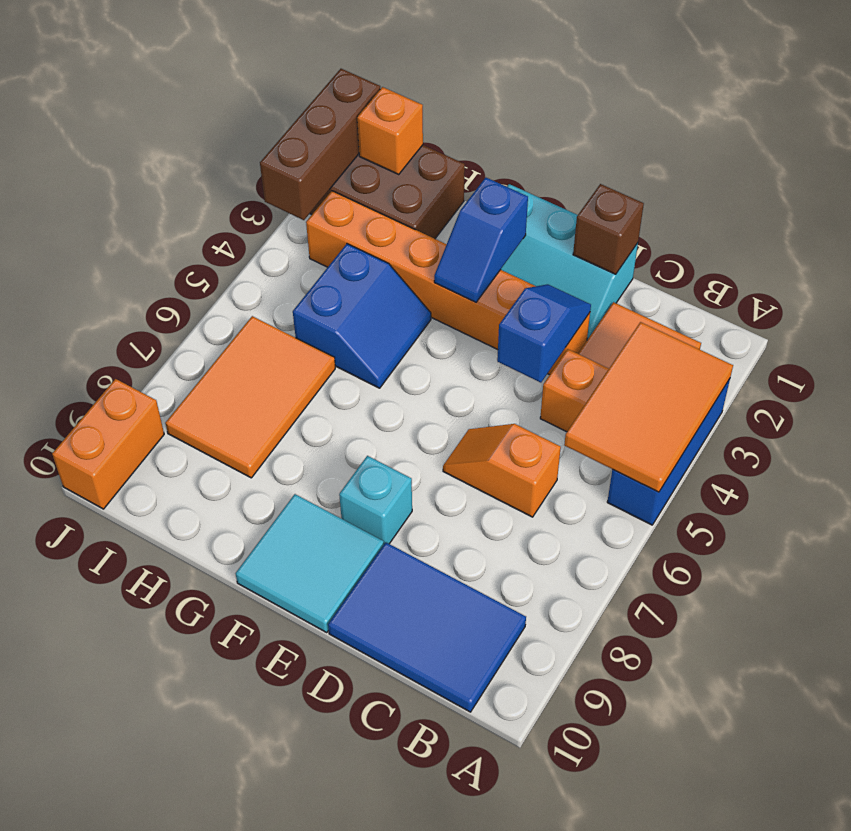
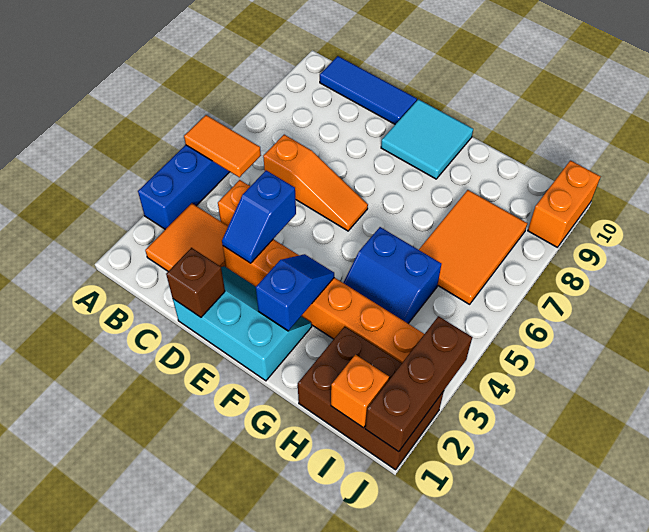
orange 2x3 tile [564,322,733,492] -> orange 1x2 tile [184,115,261,177]
blue 2x3 tile [328,543,526,712] -> blue 1x3 tile [320,56,417,124]
orange 1x2 slope [443,424,561,517] -> orange 1x3 slope [263,135,368,231]
cyan 1x1 brick [339,456,412,544] -> none
blue 2x2 slope [293,244,431,388] -> blue 2x2 slope turned to [343,227,441,323]

